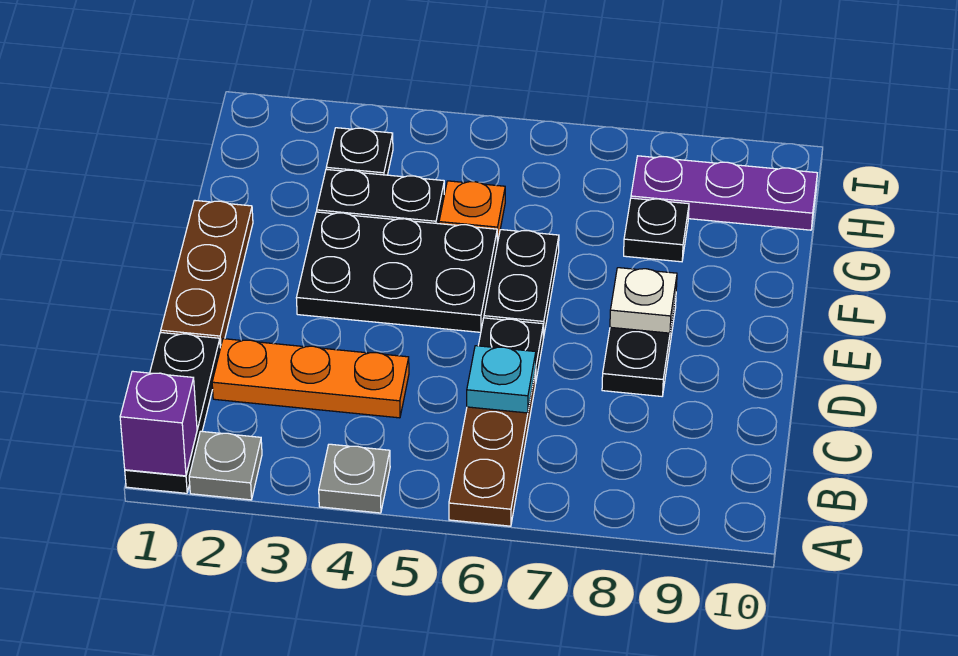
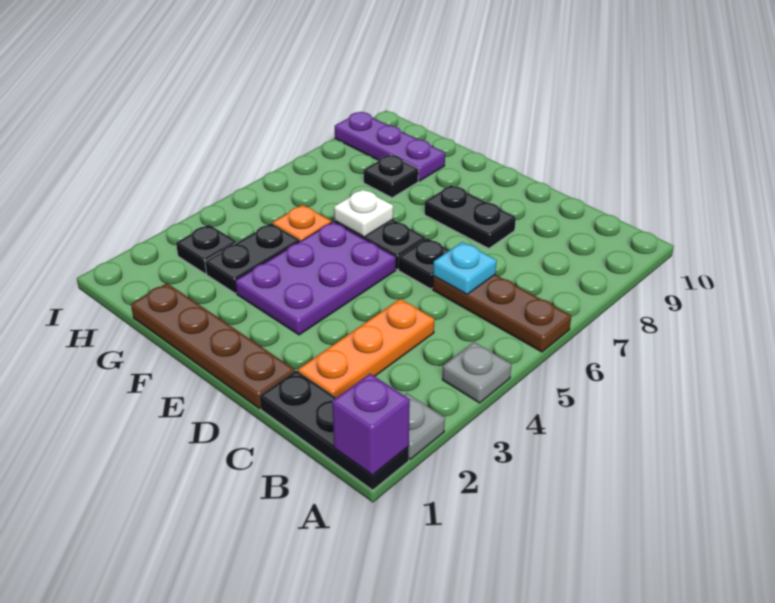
brown 1x3 plate [161,200,253,348] -> brown 1x4 plate [131,283,295,409]
black 2x3 plate [297,212,497,332] -> purple 2x3 plate [235,222,396,335]
white 1x1 plate [610,268,677,333] -> white 1x1 plate moved to [334,190,393,237]
purple 1x3 plate [631,156,817,230] -> purple 1x3 plate turned to [335,112,445,181]

